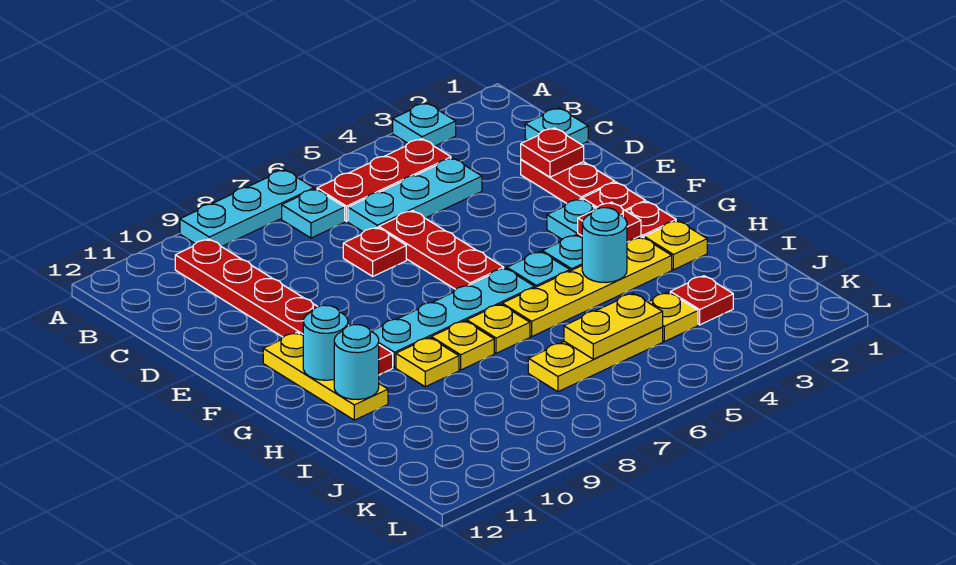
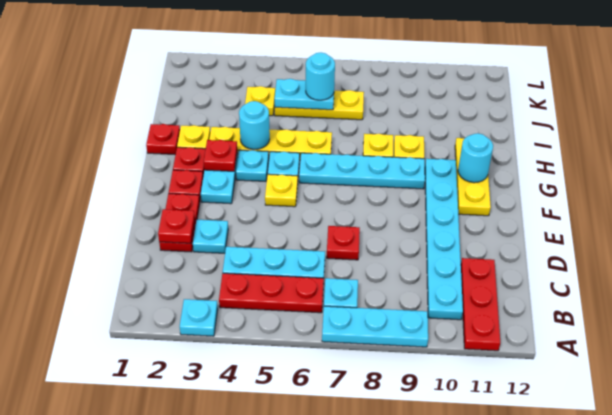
red 1x6 plate [175,239,393,375] -> cyan 1x6 plate [425,159,463,320]
cyan 1x1 plate [525,108,588,145] -> cyan 1x1 plate moved to [193,220,228,253]
red 1x3 plate [379,211,504,289] -> red 1x3 plate moved to [461,258,500,351]
yellow 1x1 plate [467,304,530,353] -> yellow 1x1 plate moved to [265,174,298,207]
cyan 1x1 round brick [334,325,379,400] -> cyan 1x1 round brick moved to [306,53,335,100]
red 1x1 plate [670,276,733,325] -> red 1x1 plate moved to [146,124,180,155]
yellow 1x2 plate [564,293,663,359] -> cyan 1x2 plate [275,79,335,110]

